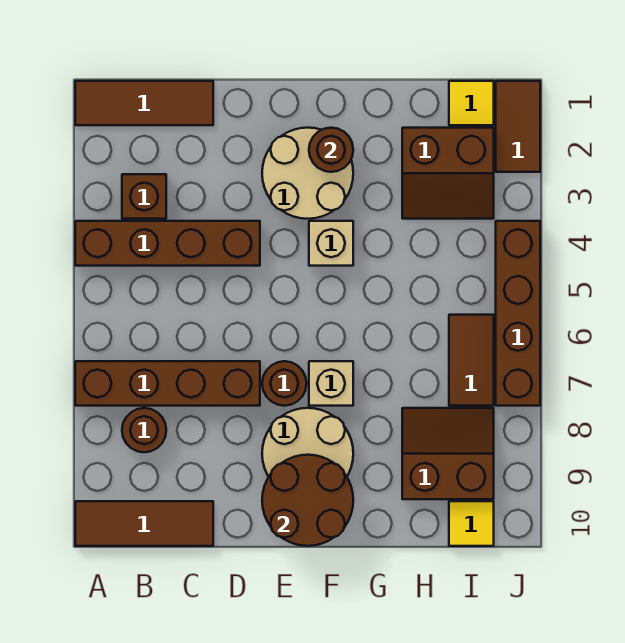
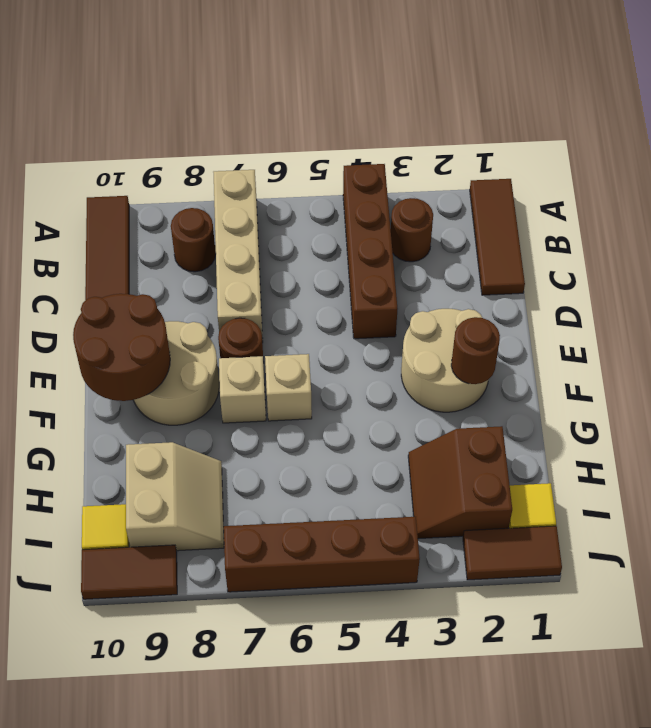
brown 1x4 brick [75,361,260,406] -> tan 1x4 brick [213,170,263,343]
brown 1x1 brick [122,174,166,219] -> brown 1x1 round brick [391,198,433,262]
tan 1x1 brick [309,221,353,266] -> tan 1x1 brick moved to [265,354,312,421]
brown 2x2 slope [402,408,494,499] -> tan 2x2 slope [126,442,224,551]
brown 1x2 tile [449,315,494,406] -> brown 1x2 tile moved to [81,545,177,599]

